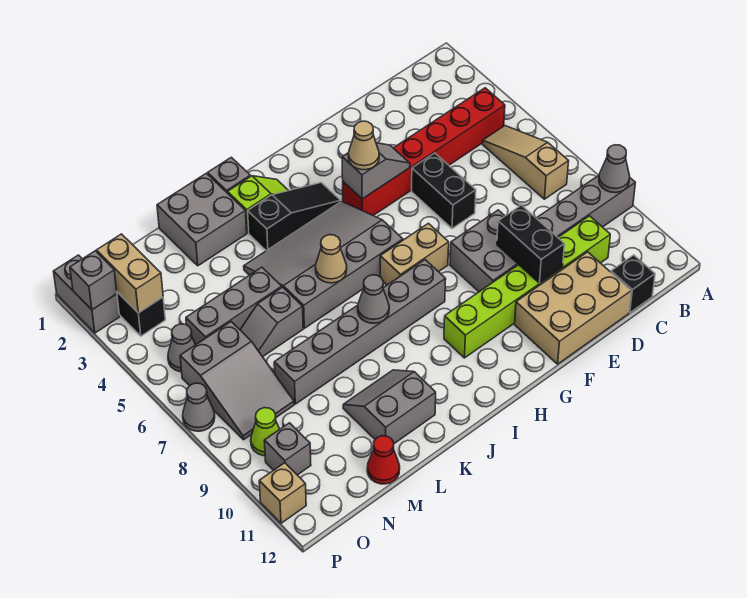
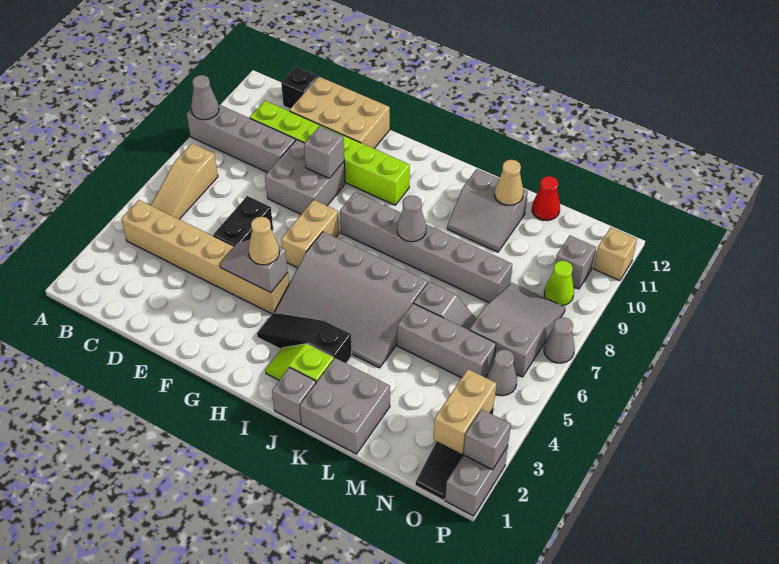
red 1x6 brick [343,88,505,216] -> tan 1x6 brick [121,200,289,314]
black 1x2 brick [497,205,564,283] -> none
none -> grey 1x1 brick [304,126,344,178]
tan 1x2 brick [380,223,449,285] -> tan 1x2 brick turned to [281,200,339,268]
tan 1x1 cone [315,235,347,283] -> tan 1x1 cone moved to [495,160,523,205]

